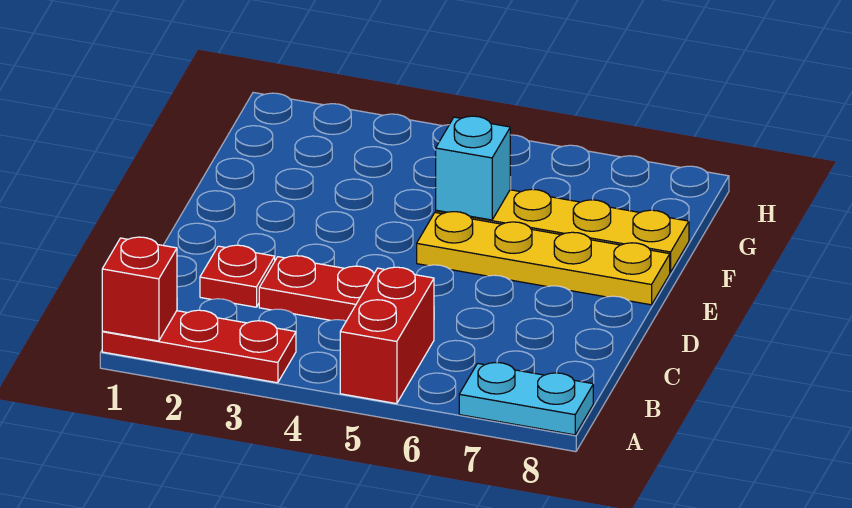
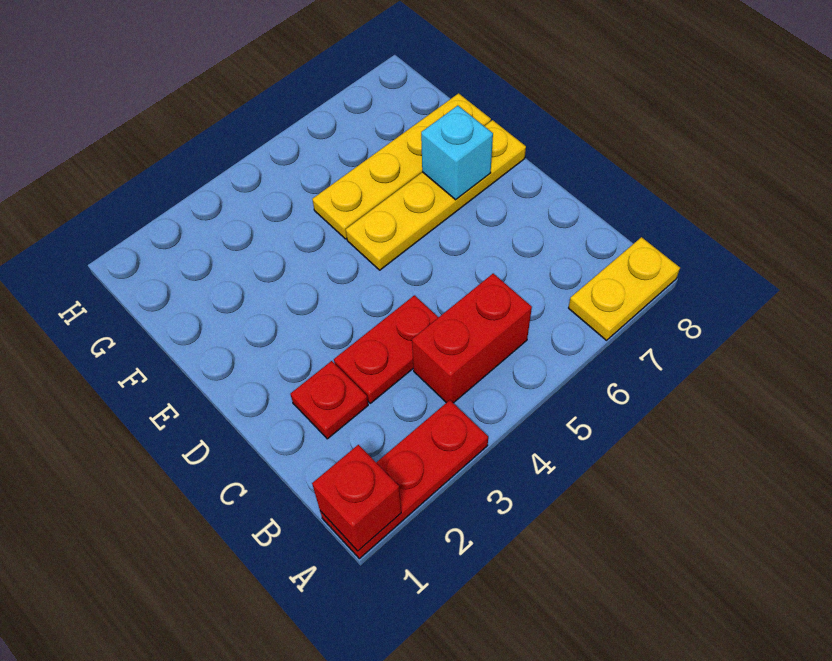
red 1x2 brick [340,267,434,404] -> red 1x2 brick turned to [412,273,532,403]
cyan 1x2 plate [459,363,593,435] -> yellow 1x2 plate [569,237,680,340]
cyan 1x1 brick [436,116,510,220] -> cyan 1x1 brick moved to [421,106,493,200]

